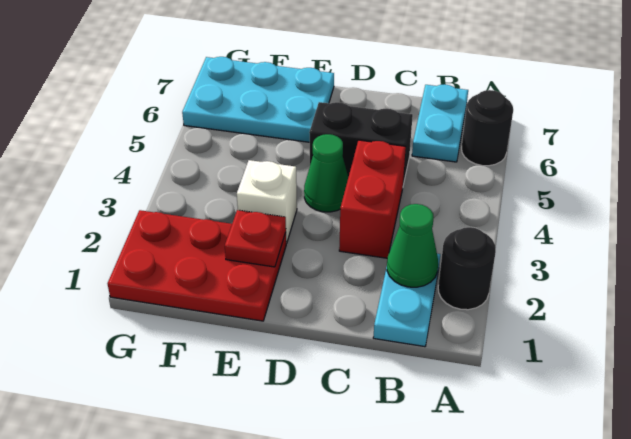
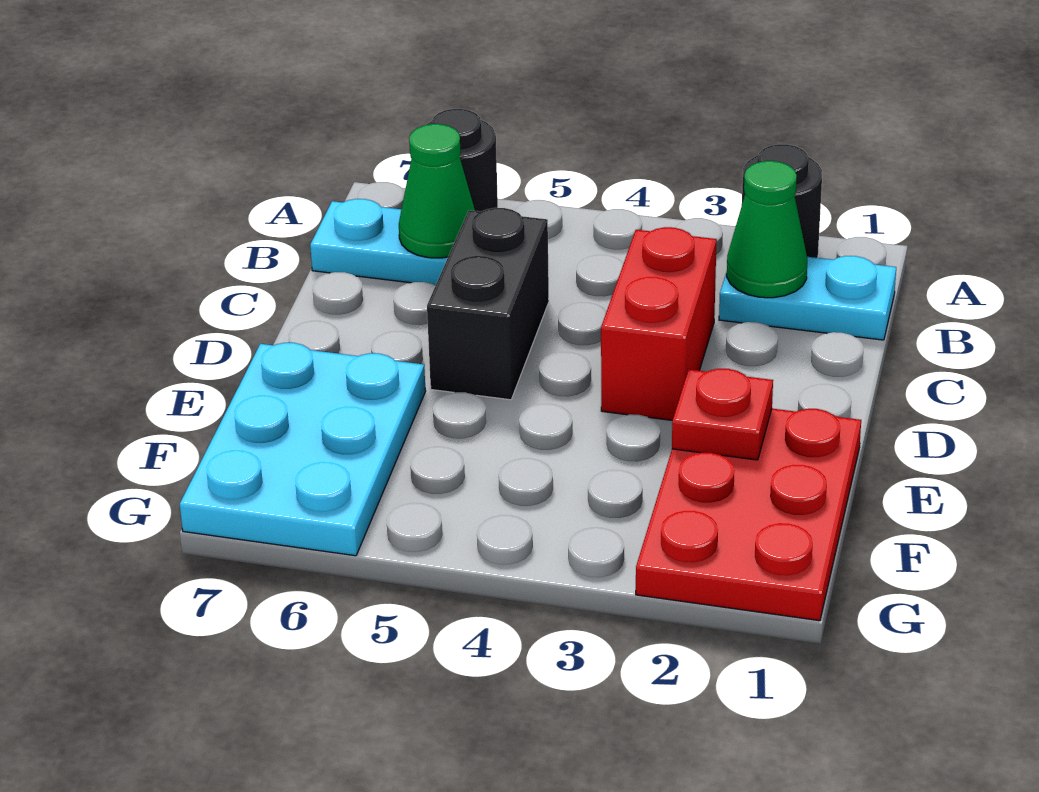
red 1x2 brick [339,140,406,258] -> red 1x2 brick turned to [601,227,717,420]
green 1x1 cone [304,134,348,212] -> green 1x1 cone moved to [399,124,475,258]
white 1x1 brick [237,160,297,243] -> none

